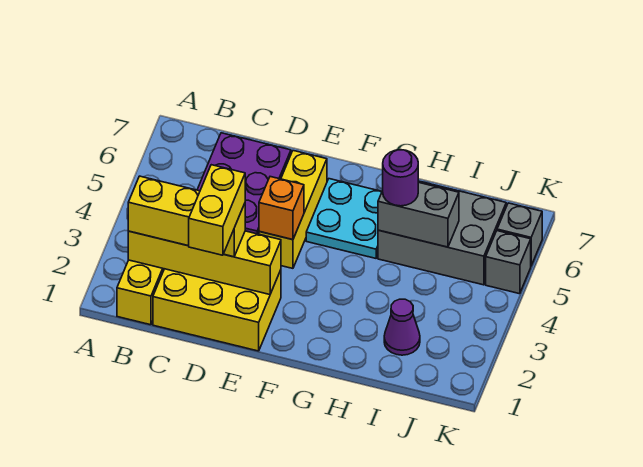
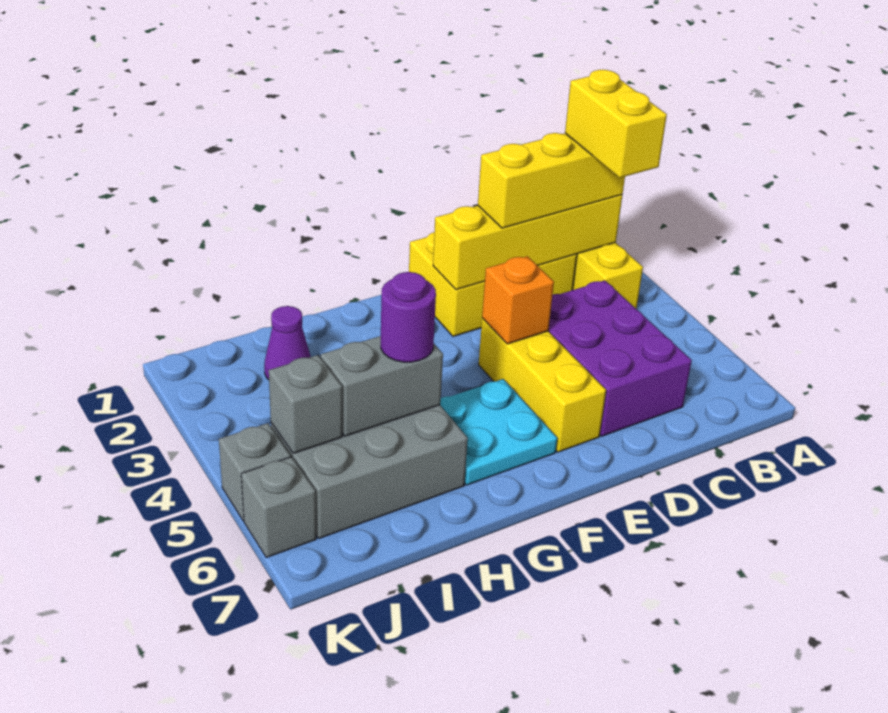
yellow 1x2 brick [189,165,245,255] -> yellow 1x2 brick moved to [565,70,667,178]
none -> grey 1x1 brick [269,355,342,453]

